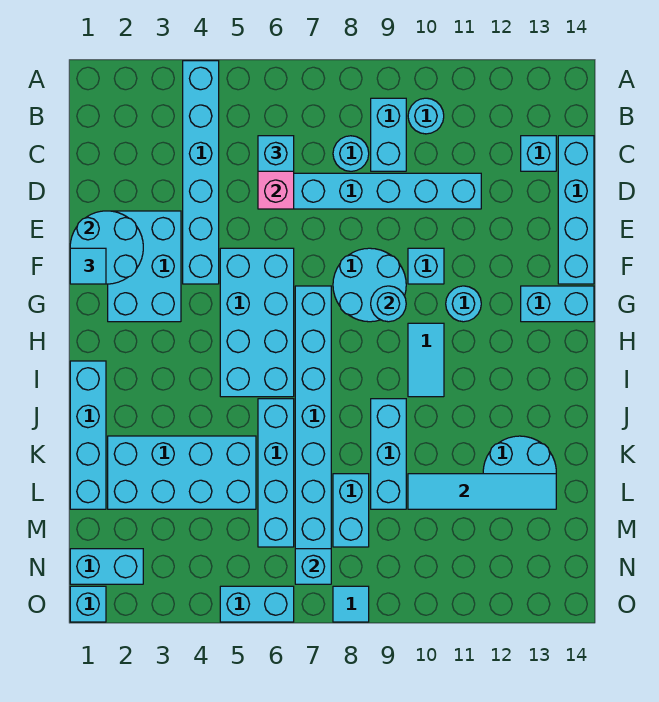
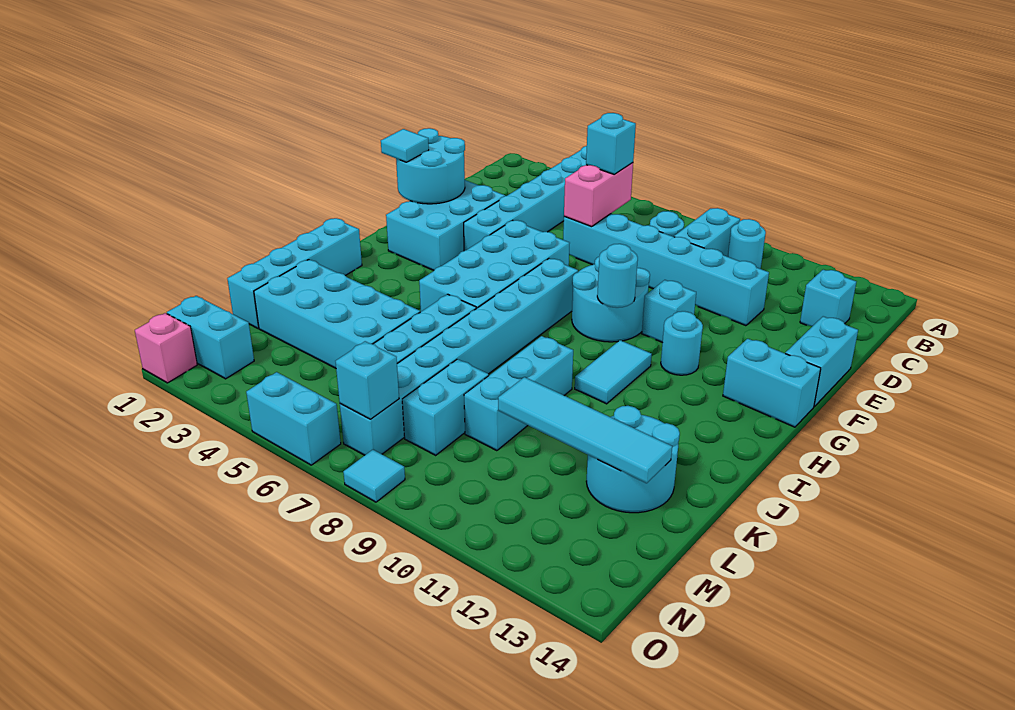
cyan 1x4 brick [558,136,594,284] -> cyan 1x2 brick [785,316,858,406]
cyan 1x1 brick [70,586,106,622] -> pink 1x1 brick [135,313,197,383]

